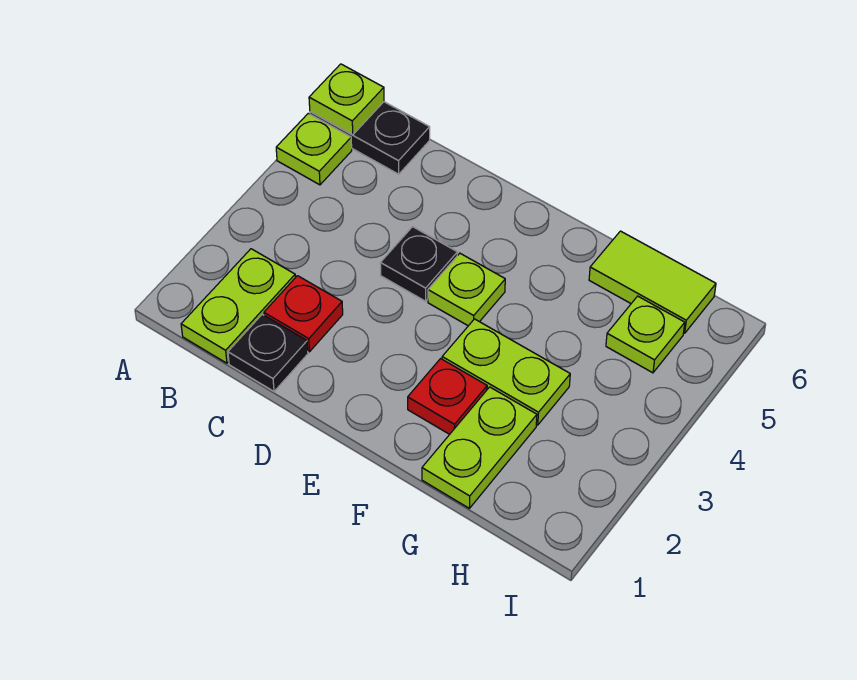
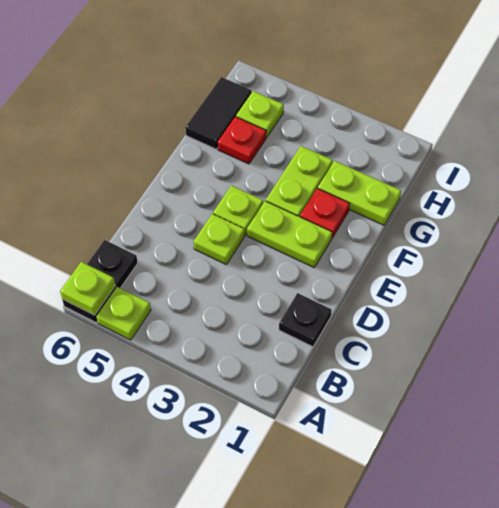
lime 1x2 plate [181,249,295,363] -> lime 1x2 plate moved to [247,201,332,267]
red 1x1 plate [264,276,343,352] -> red 1x1 plate moved to [218,117,266,164]
black 1x1 plate [380,227,457,301] -> lime 1x1 plate [194,214,245,264]
lime 1x2 tile [589,231,716,333] -> black 1x2 tile [185,77,252,149]

